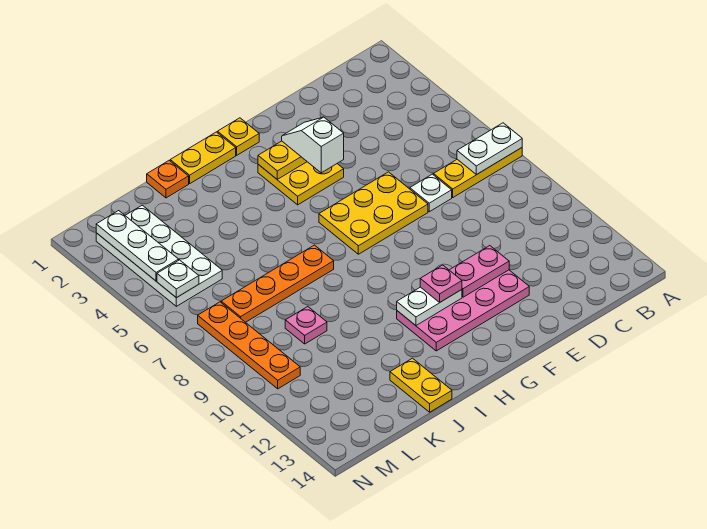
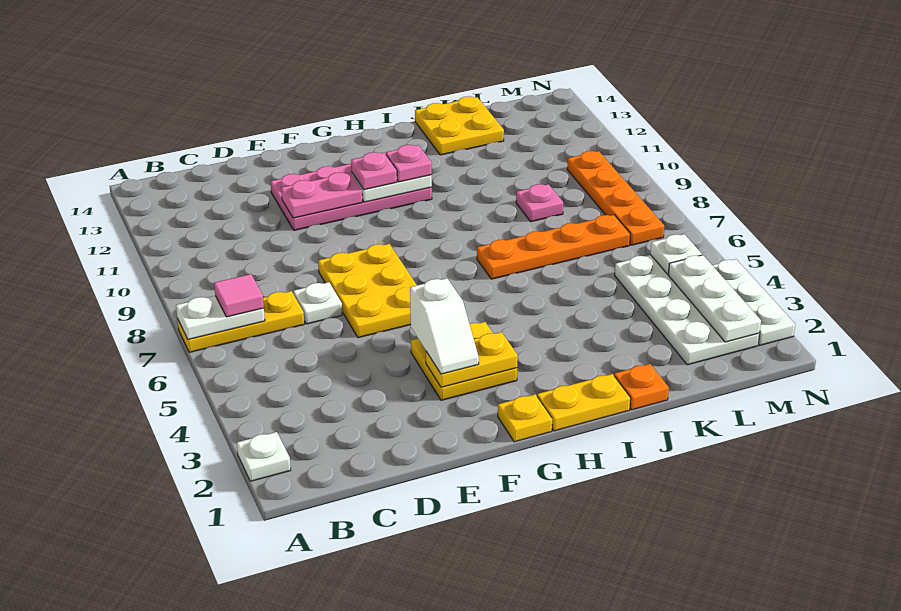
none -> white 1x1 plate [237,432,291,481]
none -> pink 1x1 tile [214,274,264,317]
yellow 2x3 plate [319,172,428,254] -> yellow 2x3 plate turned to [318,244,417,338]
none -> pink 1x1 plate [386,145,432,182]
yellow 1x2 plate [390,358,452,412] -> yellow 2x2 plate [415,96,504,155]
none -> white 1x3 plate [712,259,795,345]

